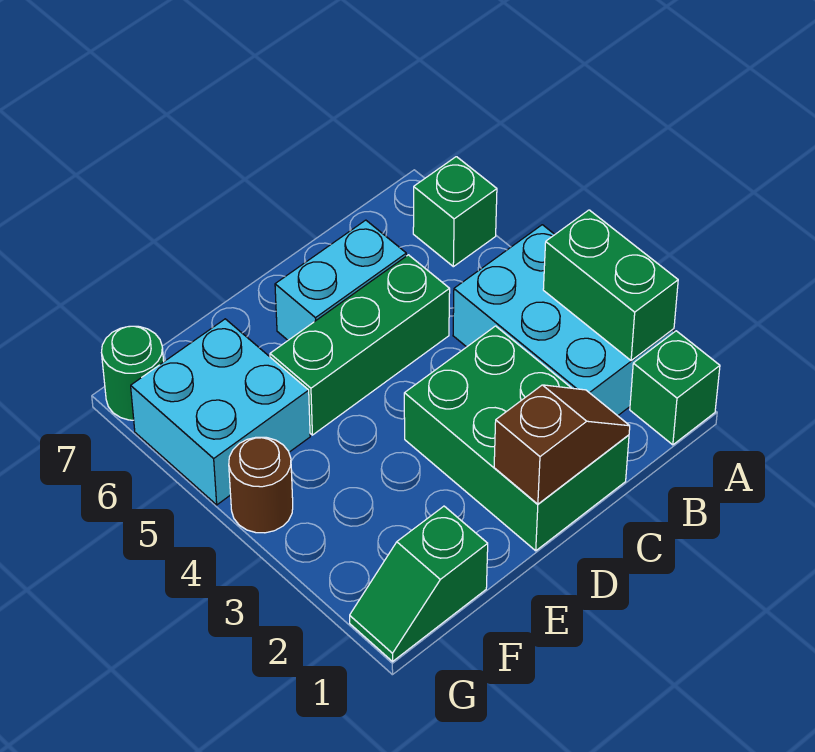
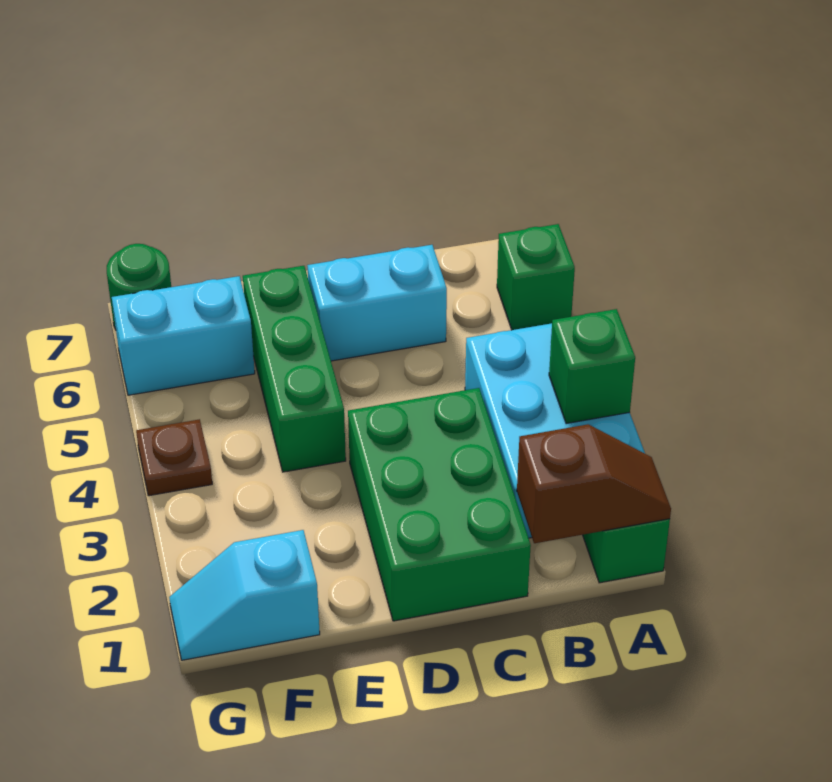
green 1x2 brick [543,210,678,361] -> green 1x1 brick [549,309,635,424]
brown 1x2 slope [494,385,630,504] -> brown 1x2 slope moved to [517,424,671,543]
green 1x3 brick [270,255,450,435] -> green 1x3 brick turned to [243,266,346,472]
green 1x2 slope [350,506,488,661] -> cyan 1x2 slope [169,530,320,660]
cyan 2x2 brick [131,319,310,505] -> cyan 1x2 brick [112,276,255,395]
brown 1x1 round brick [229,437,293,533] -> brown 1x1 plate [136,419,212,496]

